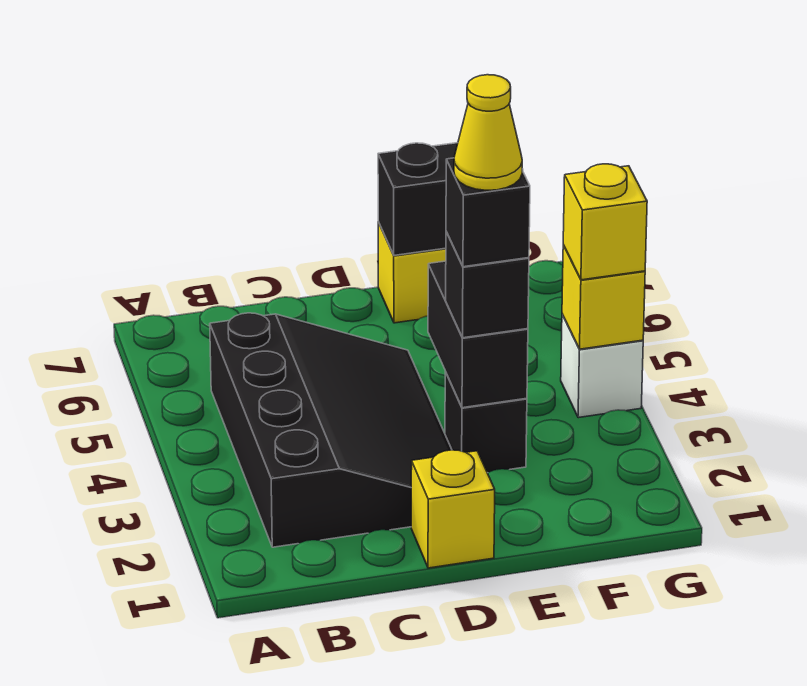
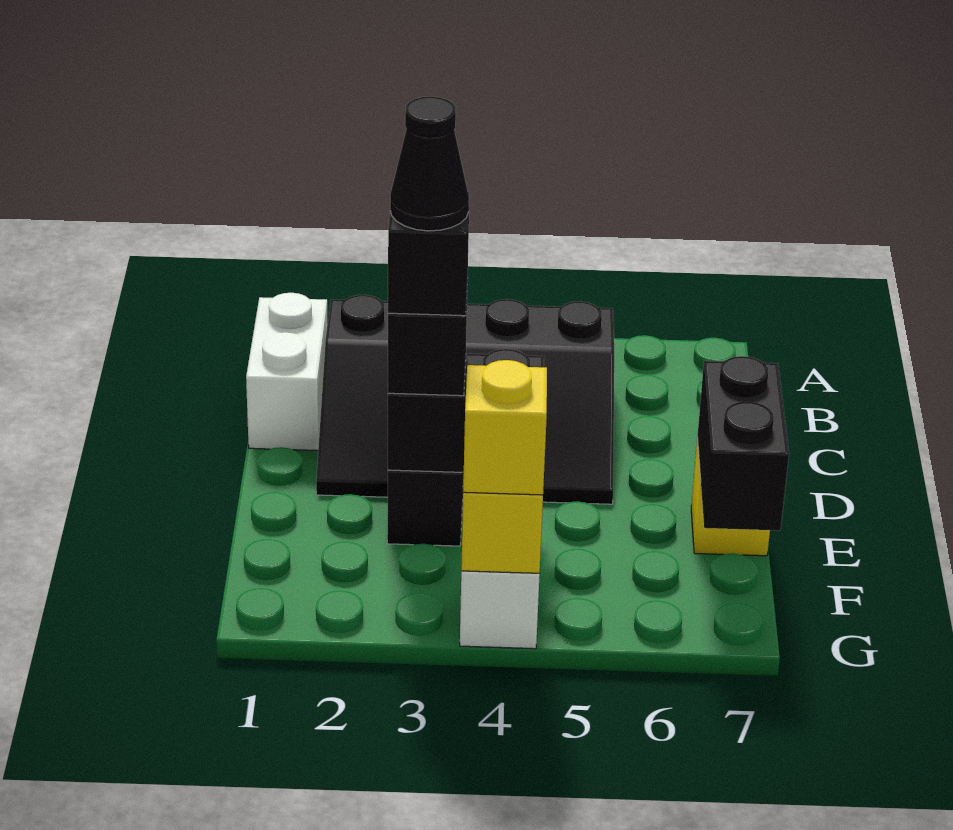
none -> white 1x2 brick [246,293,328,450]
yellow 1x1 brick [411,450,495,568] -> none
yellow 1x1 cone [454,75,522,190] -> black 1x1 cone [390,97,469,231]

